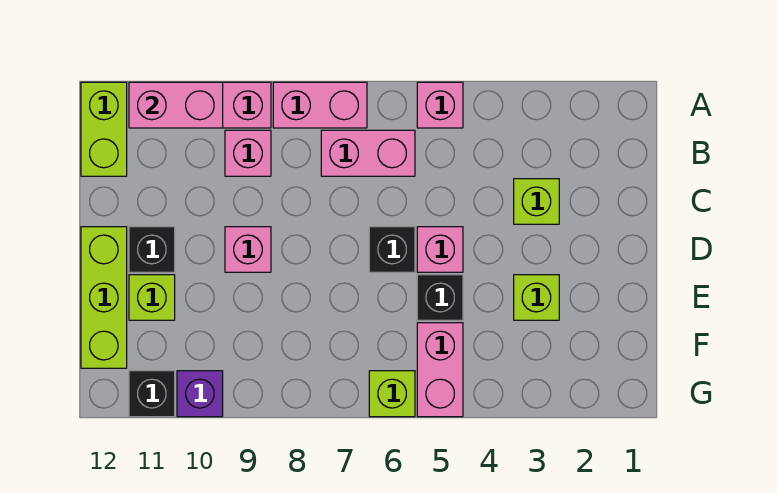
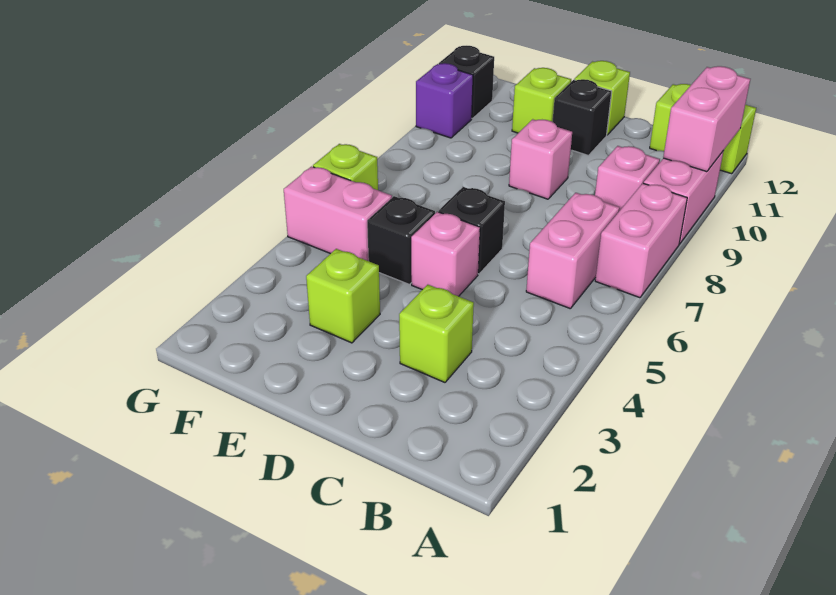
pink 1x1 brick [417,82,463,128] -> none
lime 1x3 brick [81,227,127,368] -> lime 1x1 brick [574,61,630,135]

